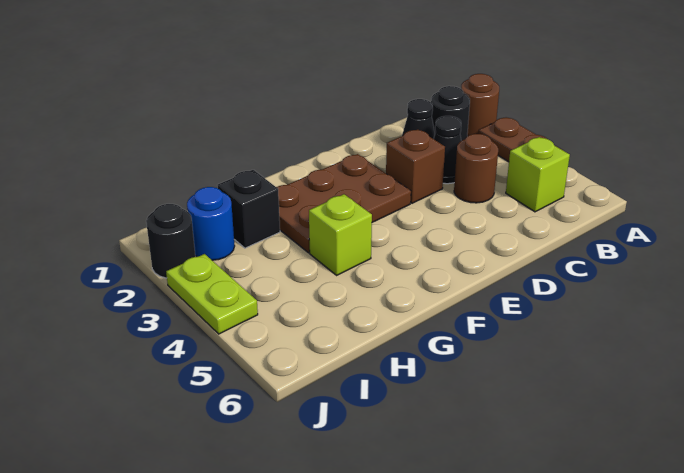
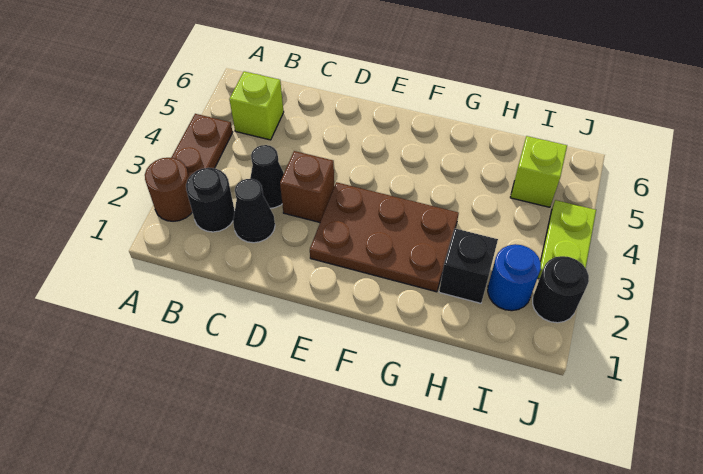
brown 1x1 round brick [454,134,498,203] -> none
lime 1x1 brick [309,194,372,275] -> lime 1x1 brick moved to [510,136,567,207]

